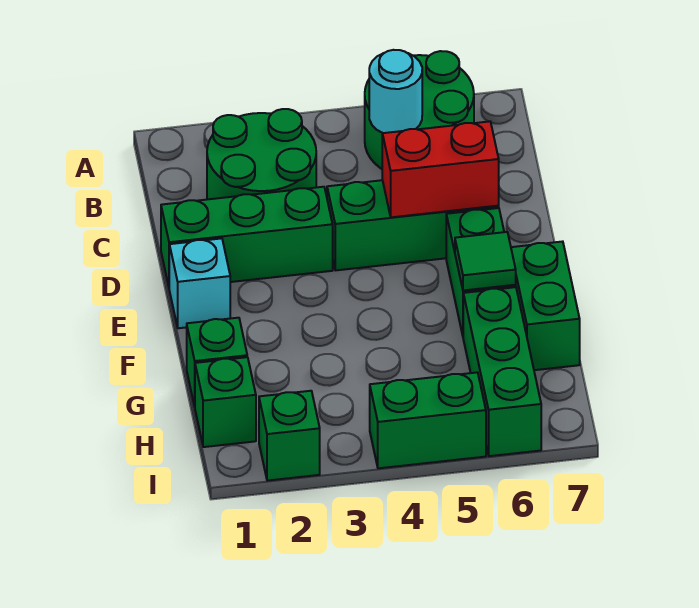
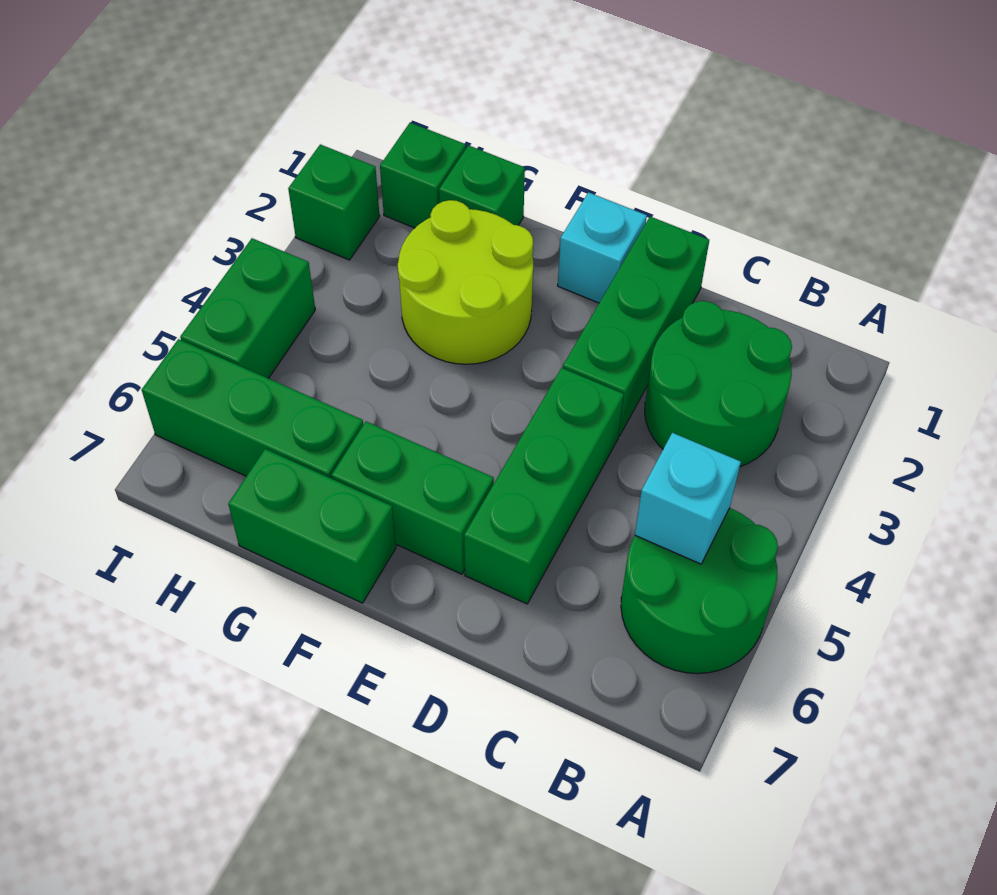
cyan 1x1 round brick [369,50,422,133] -> cyan 1x1 brick [635,433,741,564]
red 1x2 brick [382,121,499,217] -> none
none -> lime 2x2 round brick [398,200,533,364]
green 1x1 tile [455,232,516,290] -> none

